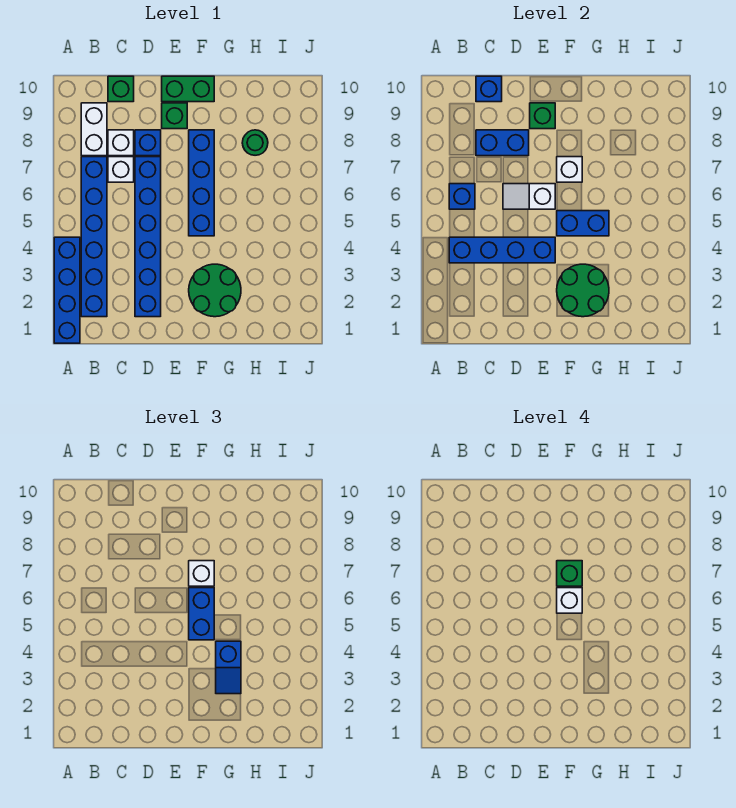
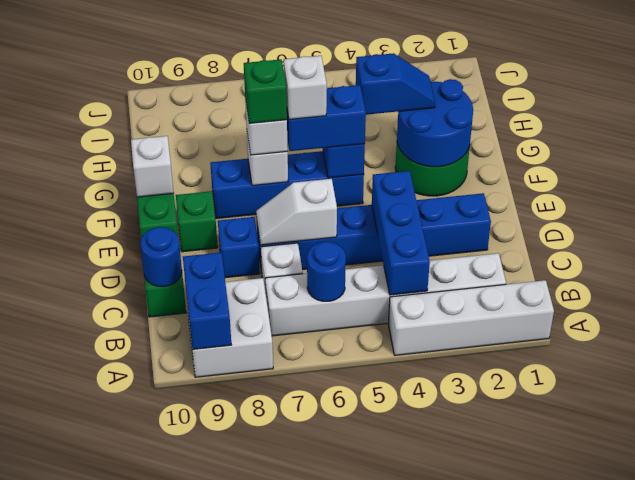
blue 1x4 brick [54,237,80,343] -> white 1x4 brick [388,280,554,355]
blue 1x6 brick [81,157,107,317] -> white 1x6 brick [265,253,506,336]
blue 1x4 brick [449,237,555,263] -> blue 1x3 brick [372,171,430,295]
blue 1x1 brick [449,184,475,209] -> blue 1x1 round brick [307,242,346,301]
white 1x2 brick [81,103,107,156] -> white 2x2 brick [187,278,273,377]
white 1x1 brick [108,130,134,156] -> white 1x1 brick moved to [131,136,174,197]
blue 1x2 brick [476,130,529,156] -> blue 1x2 brick moved to [183,252,231,349]
blue 1x1 brick [476,76,502,102] -> blue 1x1 round brick [140,227,182,287]
white 1x2 slope [503,184,555,209] -> white 1x2 slope turned to [256,179,337,245]
green 1x1 brick [530,103,555,129] -> none
green 2x2 round brick [557,264,609,317] -> blue 2x2 round brick [397,79,473,167]
green 1x1 round brick [242,130,268,155] -> none

